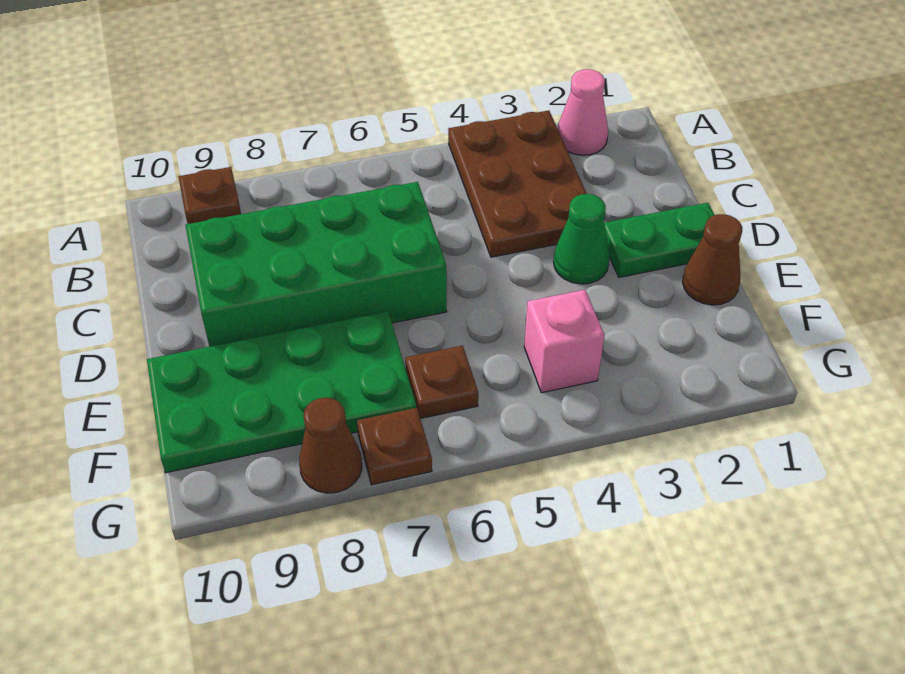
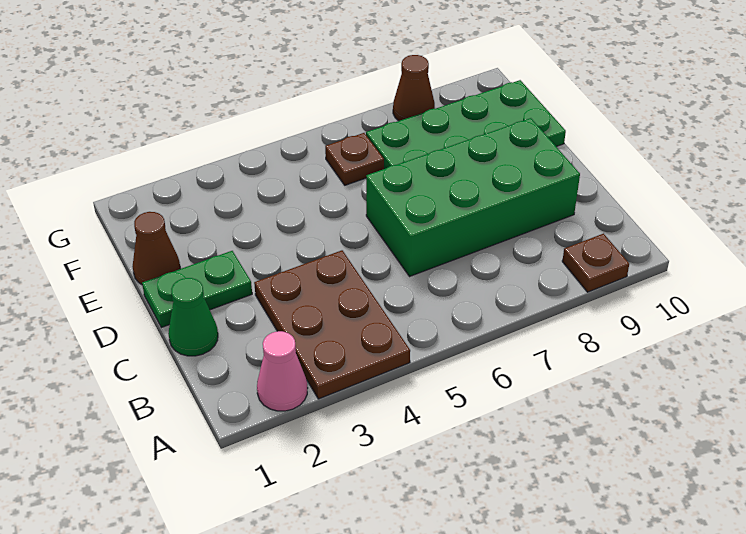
green 1x1 cone [554,194,610,284] -> green 1x1 cone moved to [168,278,218,356]
pink 1x1 brick [524,290,605,393] -> none
brown 1x1 plate [357,408,432,485] -> none

